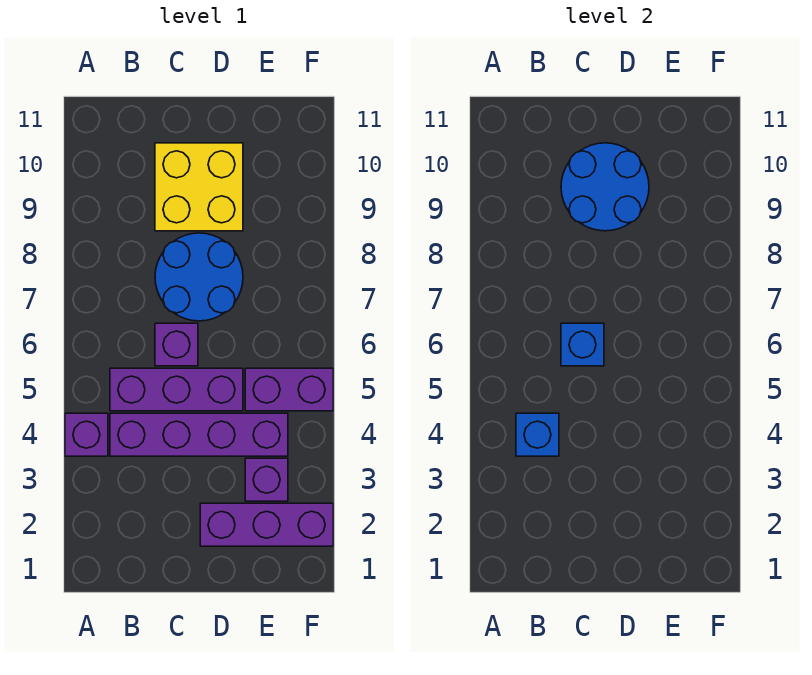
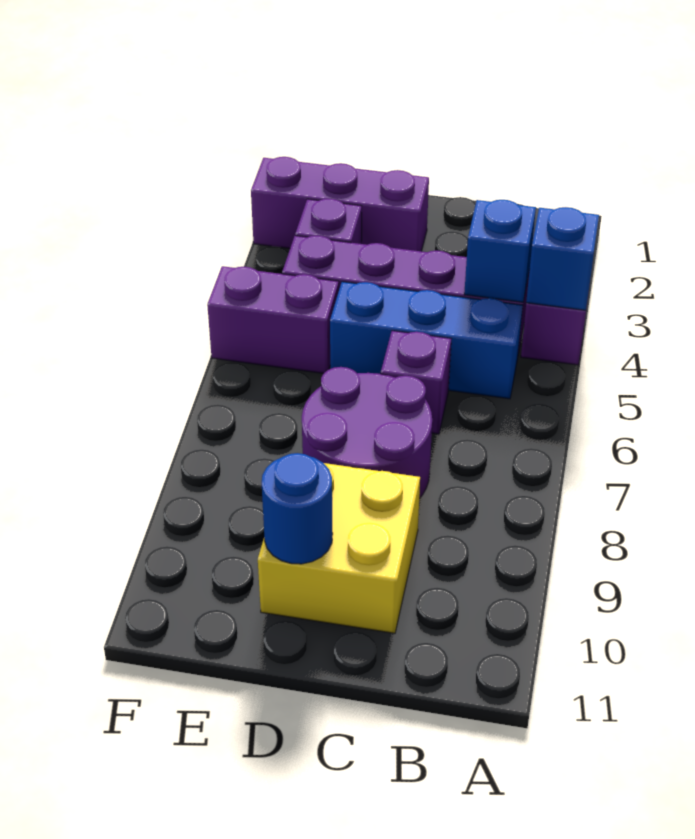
purple 1x3 brick [110,368,243,411] -> blue 1x3 brick [330,282,523,399]
blue 1x1 brick [561,323,604,366] -> blue 1x1 brick moved to [526,207,599,310]
blue 2x2 round brick [155,233,243,321] -> purple 2x2 round brick [302,367,432,499]
blue 2x2 round brick [561,143,649,231] -> blue 1x1 round brick [262,453,333,564]

